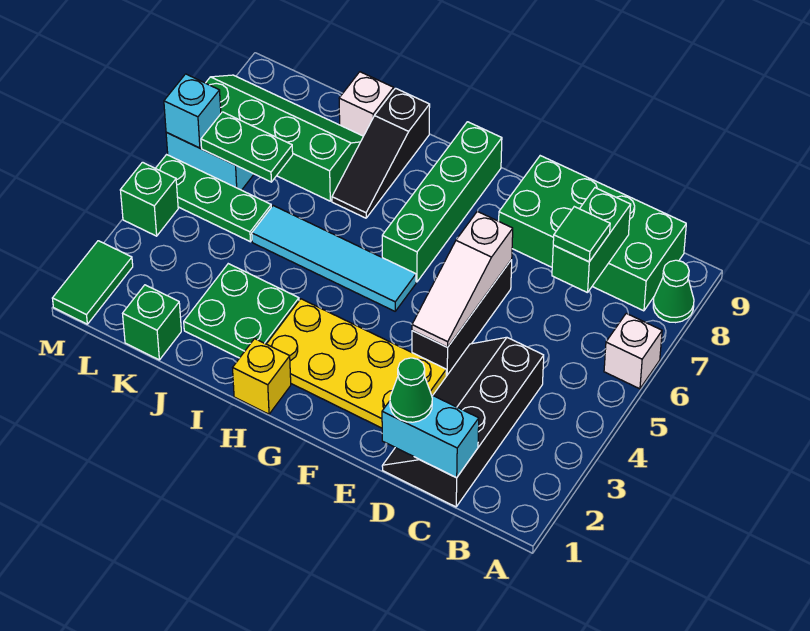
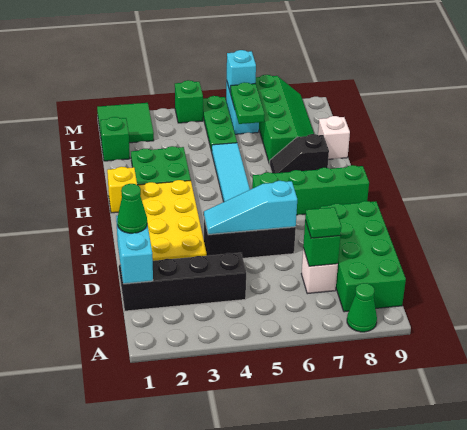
white 1x1 brick [604,313,662,389] -> white 1x1 brick moved to [301,248,338,294]
green 1x2 brick [552,188,631,293] -> green 1x1 brick [303,220,340,266]
white 1x3 slope [412,211,513,347] -> cyan 1x3 slope [204,181,297,235]
black 1x3 slope [332,88,430,218] -> black 1x2 slope [270,134,329,173]
green 1x2 tile [52,241,133,324] -> green 2x2 tile [97,103,154,143]

